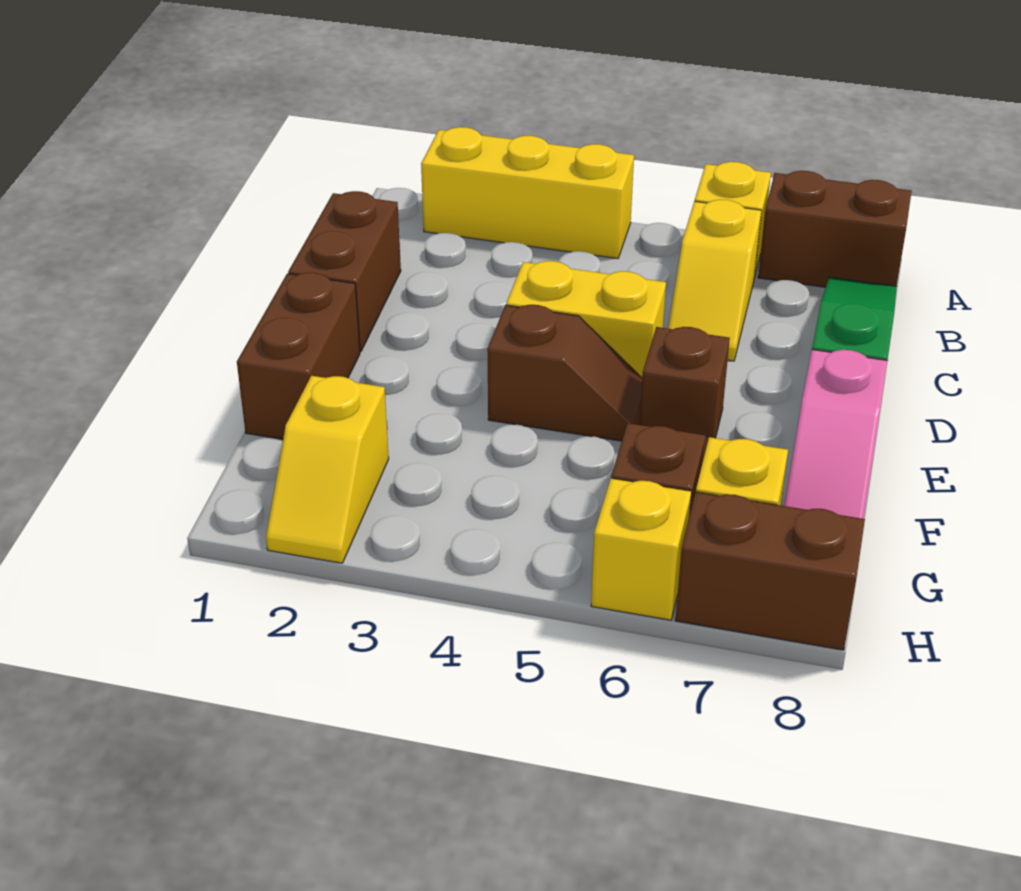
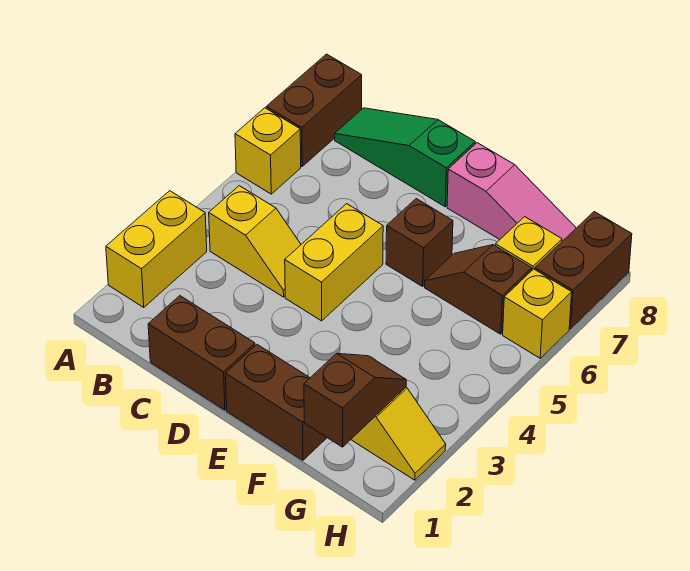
yellow 1x3 brick [421,127,634,259] -> yellow 1x2 brick [106,191,207,307]
yellow 1x2 slope [668,199,762,361] -> yellow 1x2 slope moved to [209,186,301,297]
brown 1x2 slope [487,305,642,441] -> brown 1x2 slope moved to [304,353,406,447]

